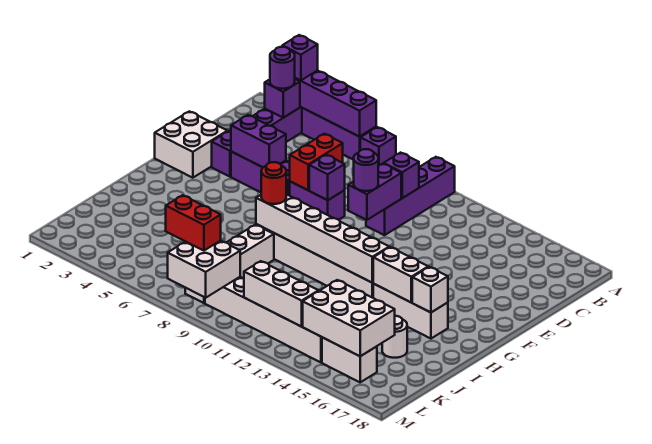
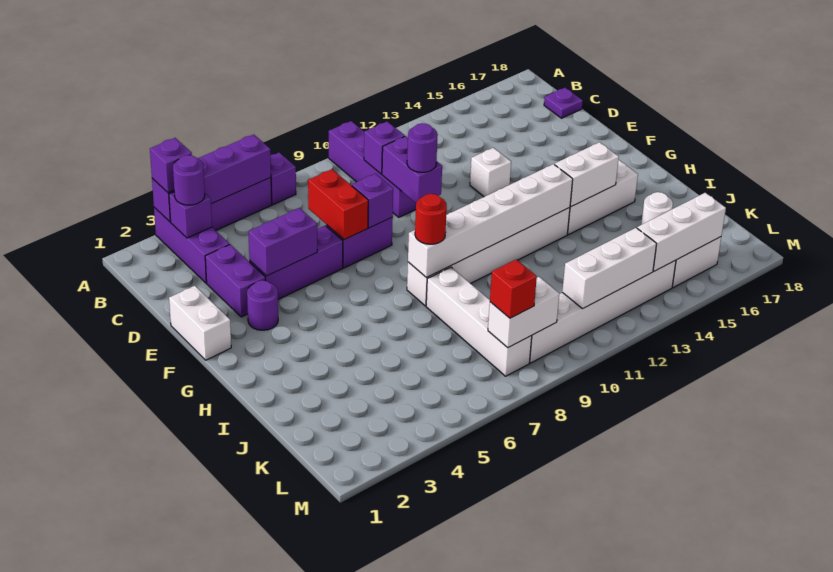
none -> purple 1x1 plate [544,88,583,118]
white 2x2 brick [155,111,227,178] -> white 1x2 brick [169,286,231,360]
none -> purple 1x1 round brick [247,280,278,330]
white 1x1 brick [412,267,448,313] -> white 1x1 brick moved to [470,148,511,197]
white 2x3 brick [303,280,395,356] -> white 1x3 brick [637,193,726,271]
red 1x2 brick [166,195,221,251] -> red 1x1 brick [490,259,537,318]
white 2x2 brick [168,241,240,298] -> white 1x2 brick [488,277,559,348]

